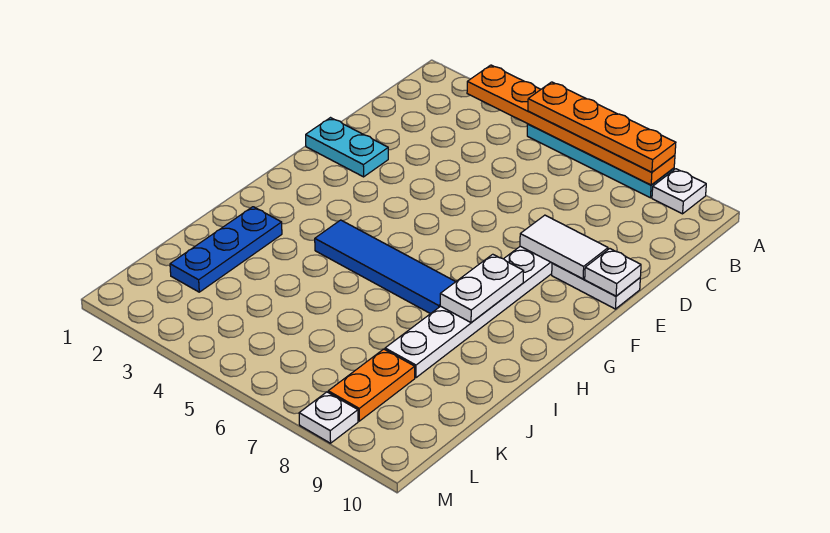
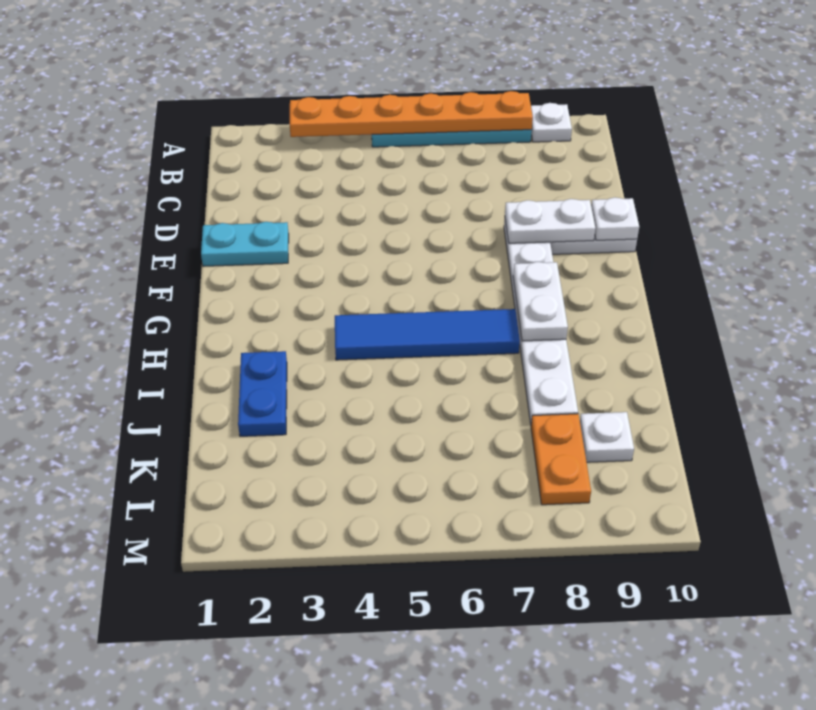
orange 1x4 plate [528,82,676,172] -> none
white 1x2 tile [520,215,608,279] -> white 1x2 plate [505,199,596,243]
blue 1x3 plate [170,207,282,292] -> blue 1x2 plate [238,351,287,436]
white 1x1 plate [299,392,358,443] -> white 1x1 plate moved to [580,412,634,462]

